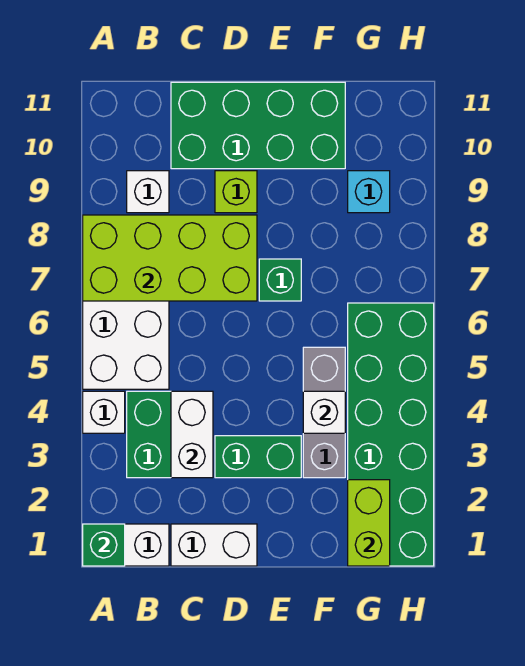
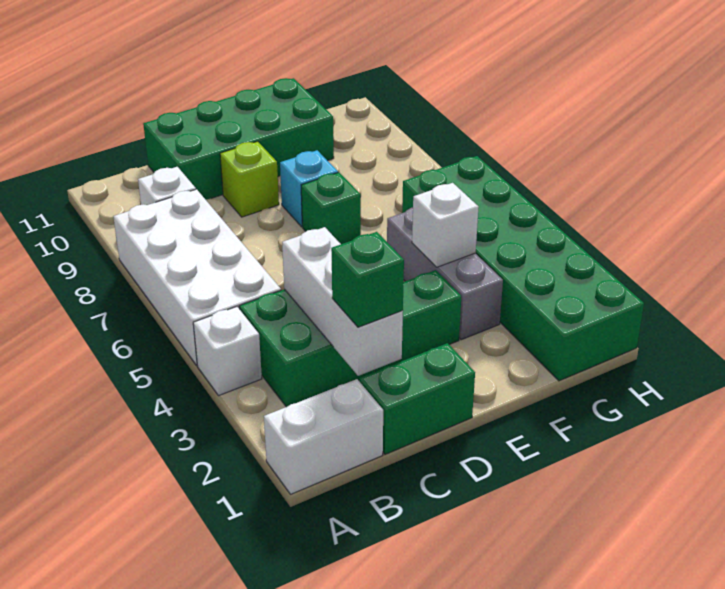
green 1x1 brick [83,524,125,566] -> green 1x1 brick moved to [331,232,404,327]
lime 2x4 brick [83,215,257,301] -> none
white 1x2 brick [171,524,257,566] -> green 1x2 brick [359,343,475,454]
white 1x2 brick [171,391,213,478] -> white 1x3 brick [282,227,403,376]
lime 1x2 brick [348,480,390,566] -> none
cyan 1x1 brick [348,171,390,213] -> cyan 1x1 brick moved to [280,150,338,227]

